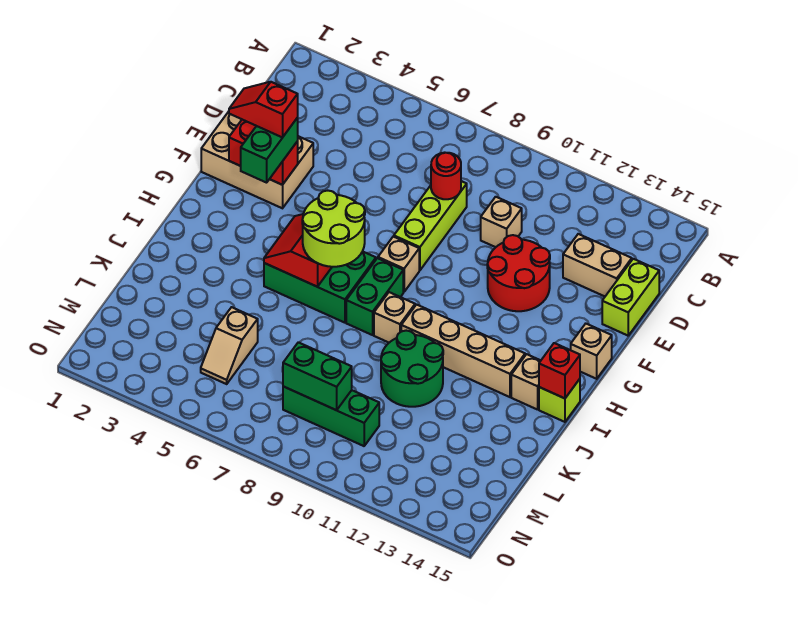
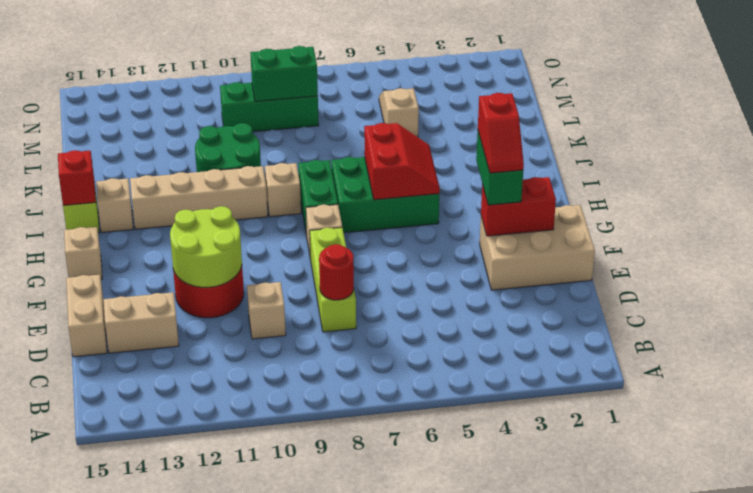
lime 1x2 brick [602,259,659,336] -> tan 1x2 brick [66,275,107,357]
red 1x2 slope [229,82,298,138] -> red 1x2 slope turned to [478,93,524,173]
lime 2x2 round brick [302,191,365,267] -> lime 2x2 round brick moved to [170,206,242,287]

